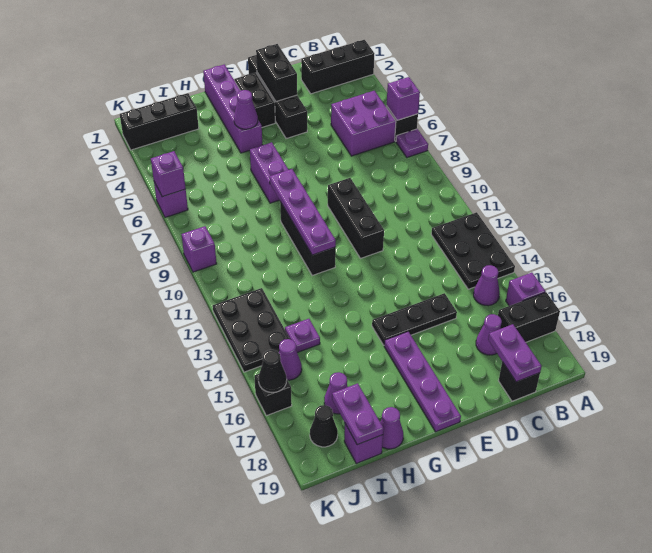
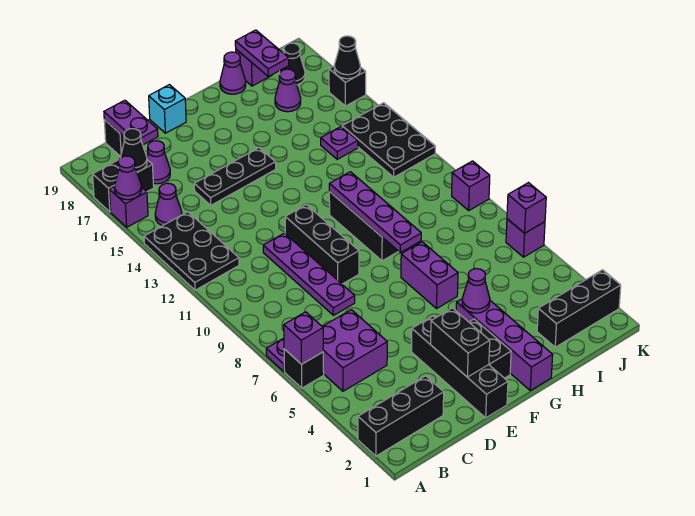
none -> black 1x1 cone [121,129,147,171]
none -> cyan 1x1 brick [149,85,186,133]
purple 1x4 plate [384,332,461,432] -> purple 1x4 plate moved to [263,233,355,315]
purple 1x1 cone [279,339,302,380] -> purple 1x1 cone moved to [114,156,142,200]

